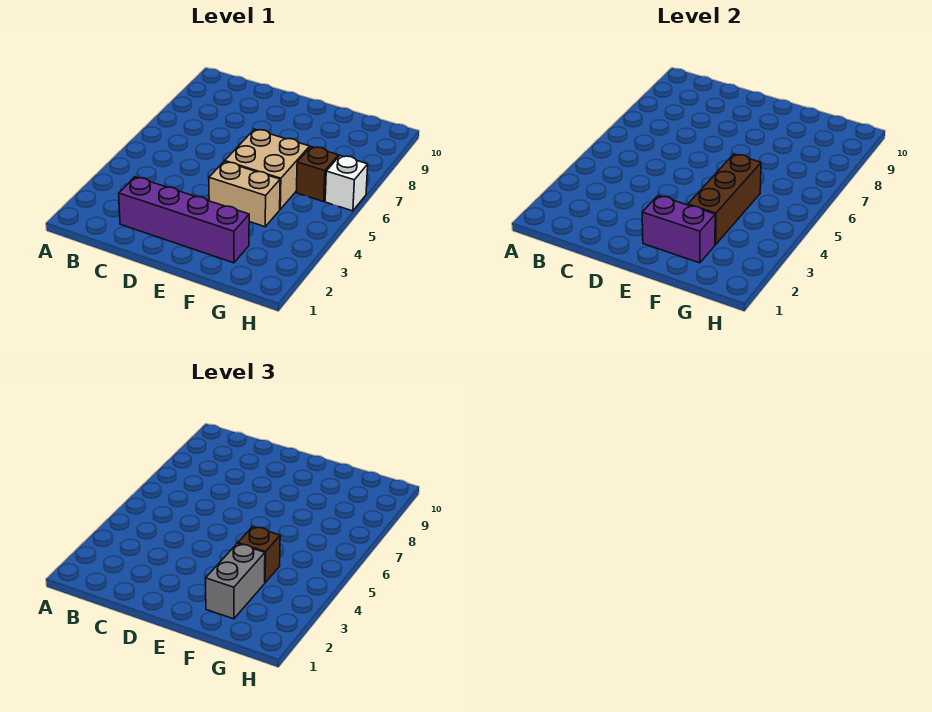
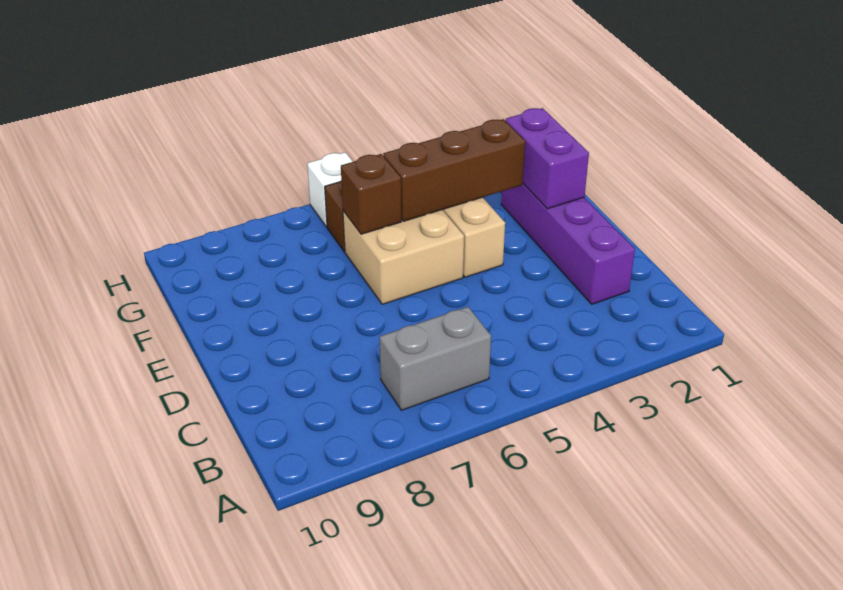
grey 1x2 brick [206,544,265,619] -> grey 1x2 brick moved to [379,307,491,410]
brown 1x1 brick [238,527,280,583] -> brown 1x1 brick moved to [341,154,401,234]

